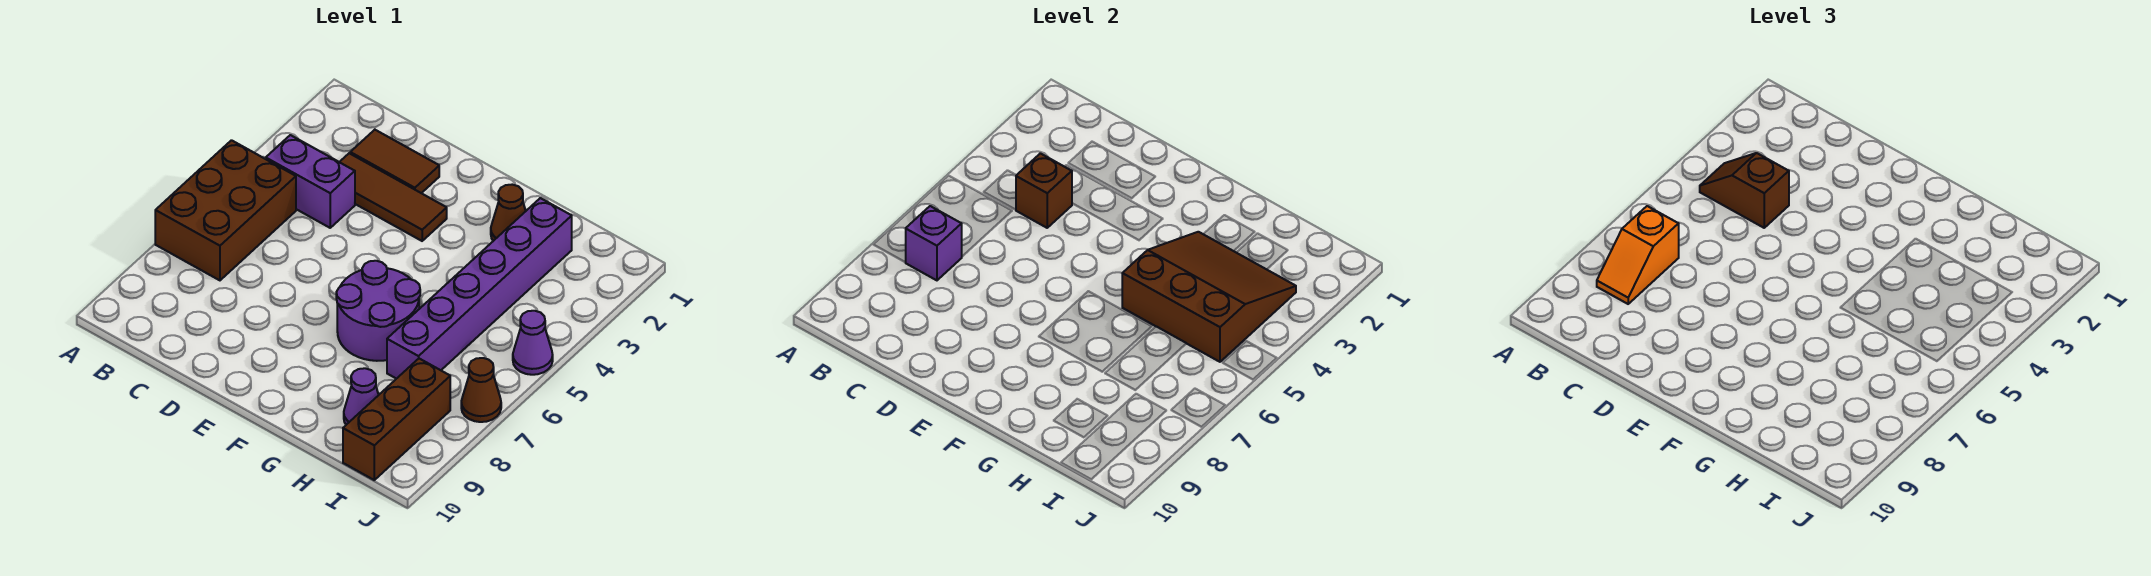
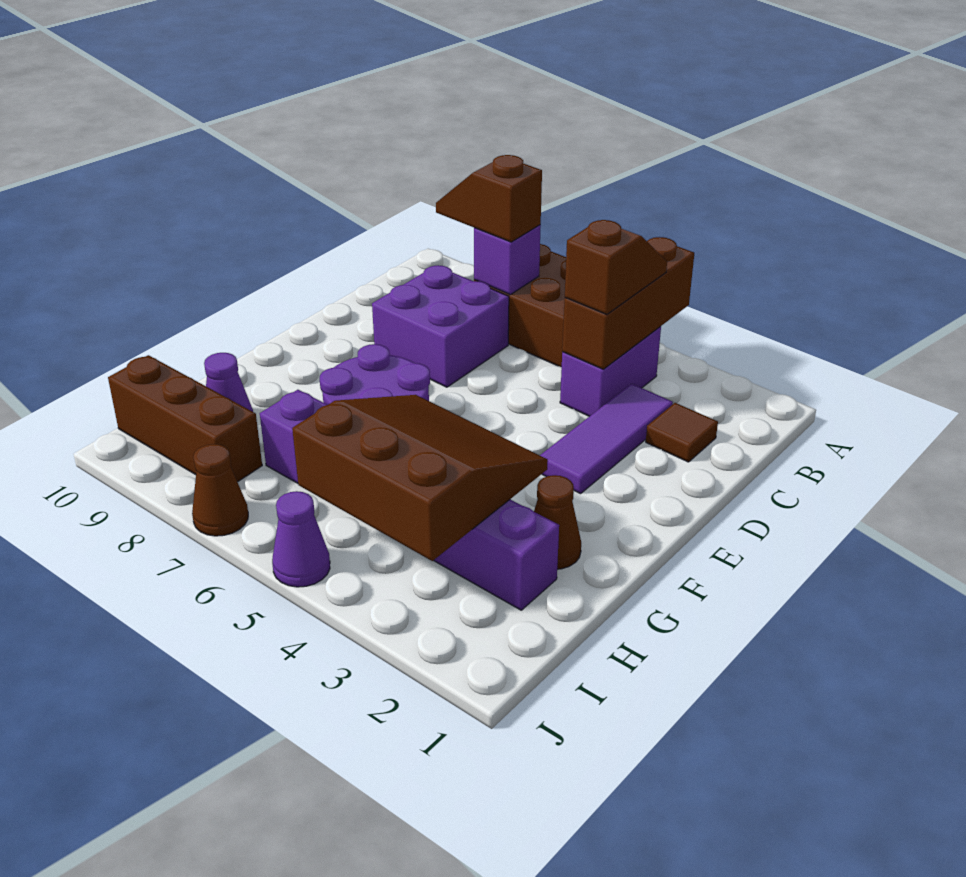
orange 1x2 slope [1597,206,1679,304] -> brown 1x2 slope [436,155,542,242]
brown 1x2 tile [350,130,439,193] -> brown 1x1 tile [646,403,718,462]
brown 1x3 tile [340,153,447,241] -> purple 1x3 tile [540,384,673,494]
brown 1x1 brick [1016,153,1072,228] -> brown 1x3 brick [562,237,694,369]
none -> purple 2x2 brick [372,265,509,387]
brown 3x3 slope [1122,232,1296,362] -> brown 3x3 slope turned to [292,395,548,561]

